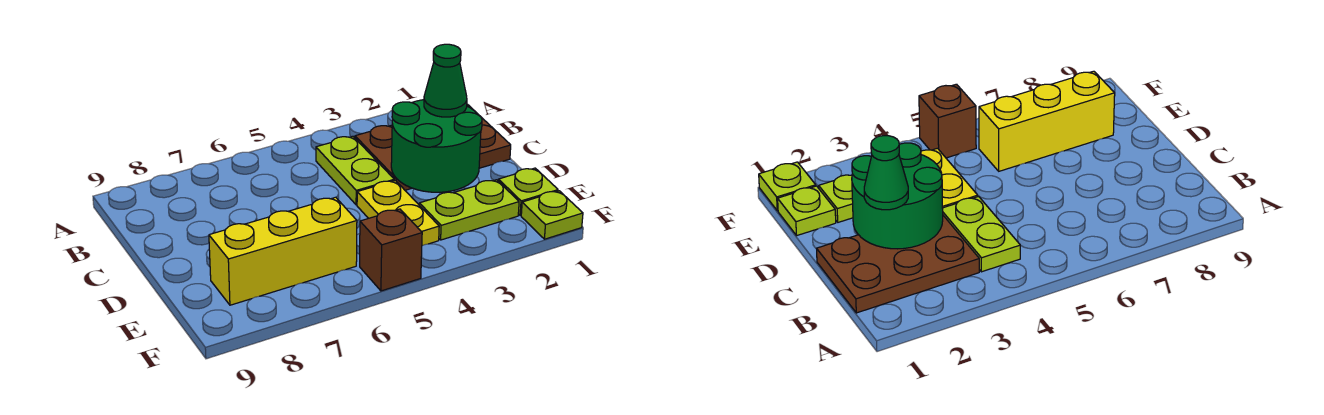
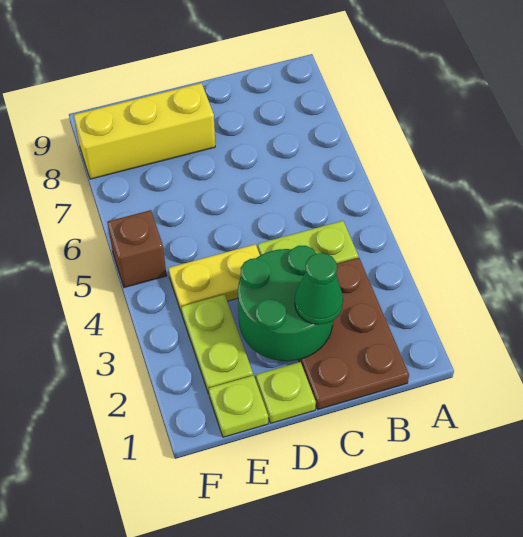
yellow 1x3 brick [209,197,357,305] -> yellow 1x3 brick turned to [74,83,215,179]
lime 1x1 plate [521,191,583,239] -> lime 1x1 plate moved to [256,362,316,423]

